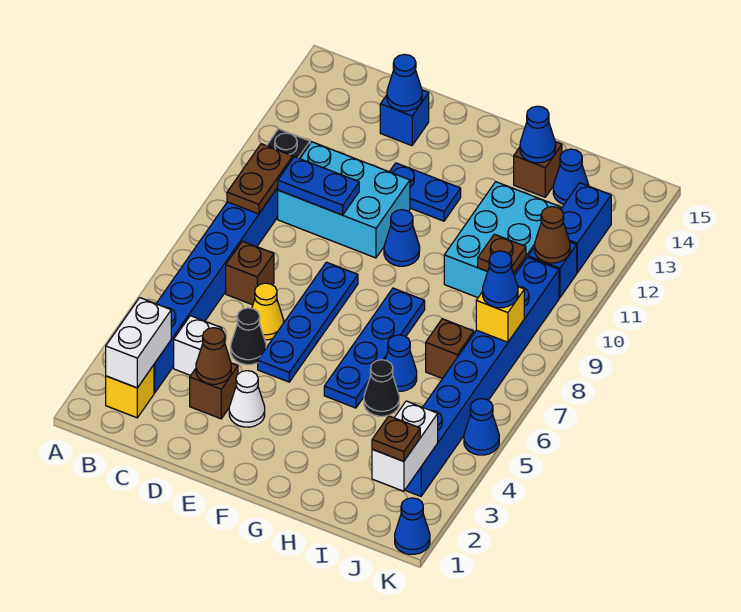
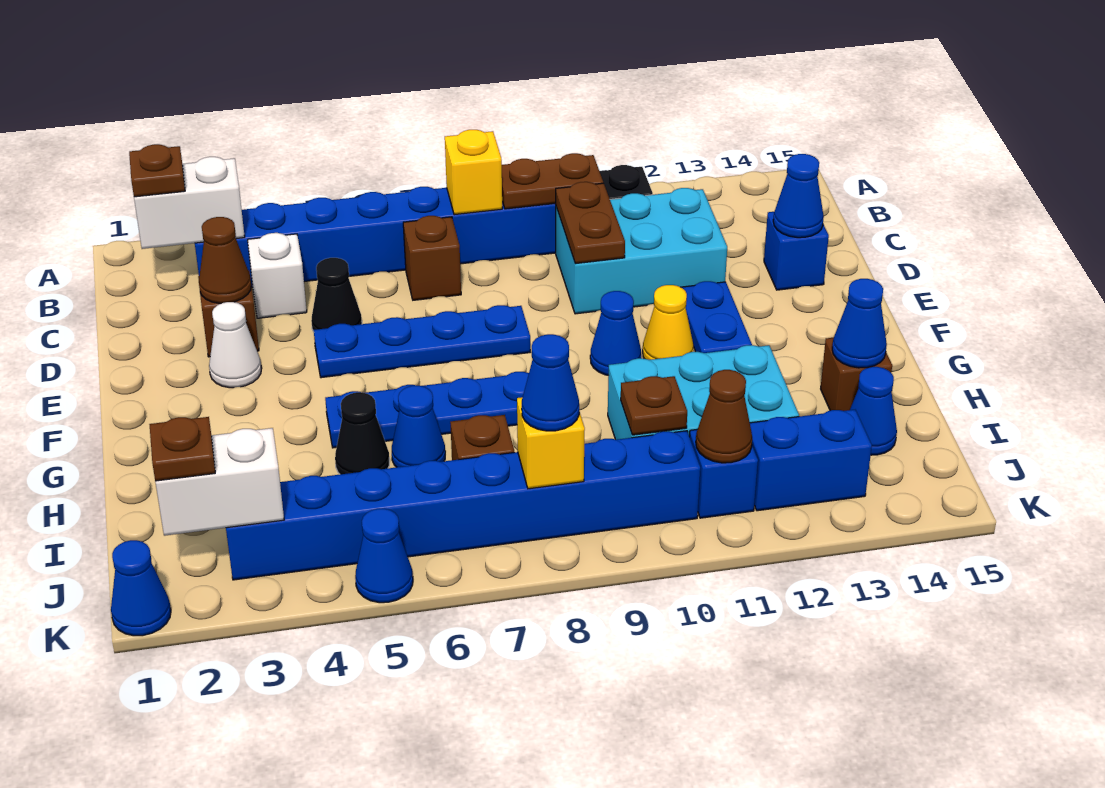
yellow 1x1 brick [106,365,154,418] -> yellow 1x1 brick moved to [445,130,502,215]
none -> brown 1x1 plate [129,144,185,197]
cyan 2x3 brick [278,142,410,258] -> cyan 2x3 brick turned to [556,188,727,314]
blue 1x2 plate [278,157,359,215] -> brown 1x2 plate [556,182,625,264]
yellow 1x1 cone [252,283,284,340] -> yellow 1x1 cone moved to [643,285,694,360]

